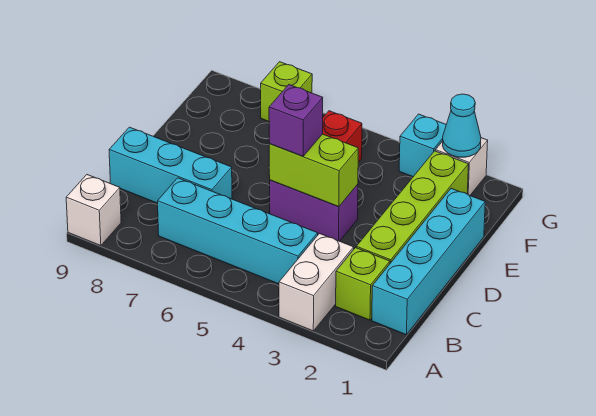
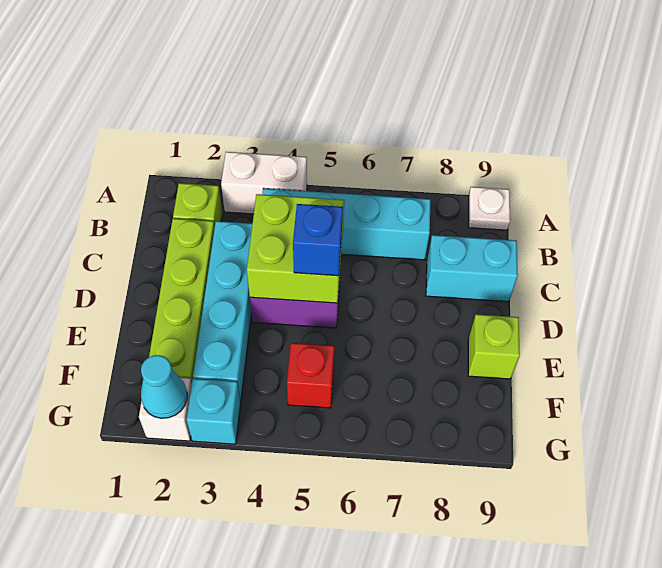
white 1x2 brick [279,234,354,331] -> white 1x2 brick turned to [221,152,307,214]
white 1x1 brick [66,175,121,246] -> white 1x1 plate [469,187,510,230]
cyan 1x4 brick [372,189,485,335] -> cyan 1x4 brick moved to [193,221,252,402]
cyan 1x3 brick [109,127,232,203] -> cyan 1x2 brick [426,235,518,302]
lime 1x2 brick [269,134,358,207] -> lime 2x2 brick [247,194,344,303]
purple 1x1 brick [269,85,323,156] -> blue 1x1 brick [293,204,343,276]
lime 1x1 brick [261,62,312,121] -> lime 1x1 brick moved to [468,314,520,379]

